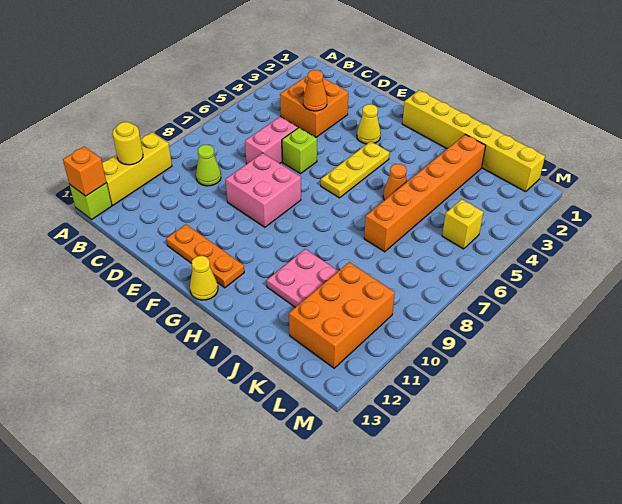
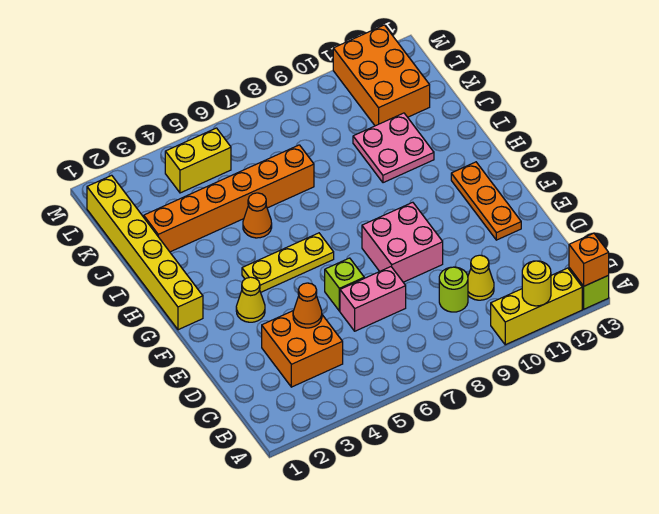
lime 1x1 cone [196,145,221,186] -> lime 1x1 round brick [439,267,468,312]
yellow 1x1 cone [190,256,218,300] -> yellow 1x1 cone moved to [468,255,494,300]
orange 2x3 brick [289,262,395,368] -> orange 2x3 brick turned to [333,25,430,126]
yellow 1x1 brick [442,199,483,249] -> yellow 1x2 brick [165,128,231,193]

